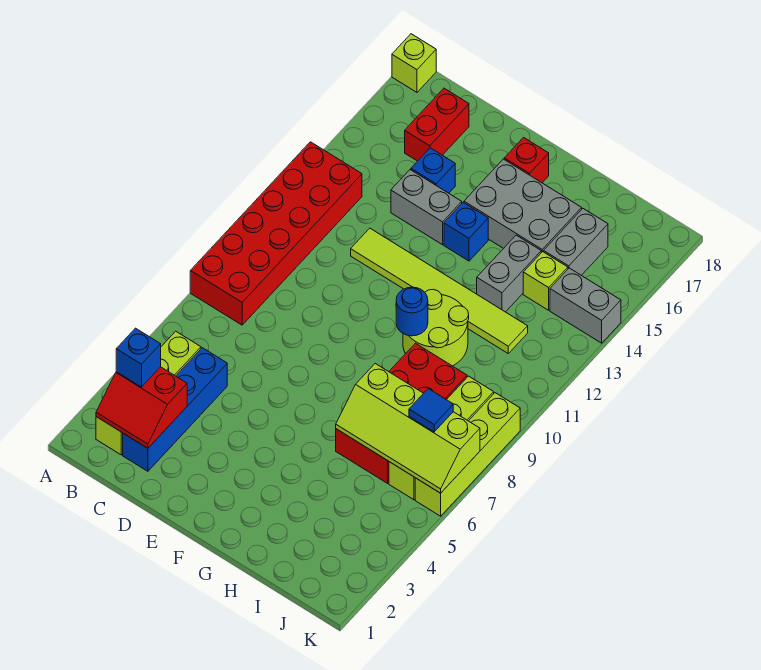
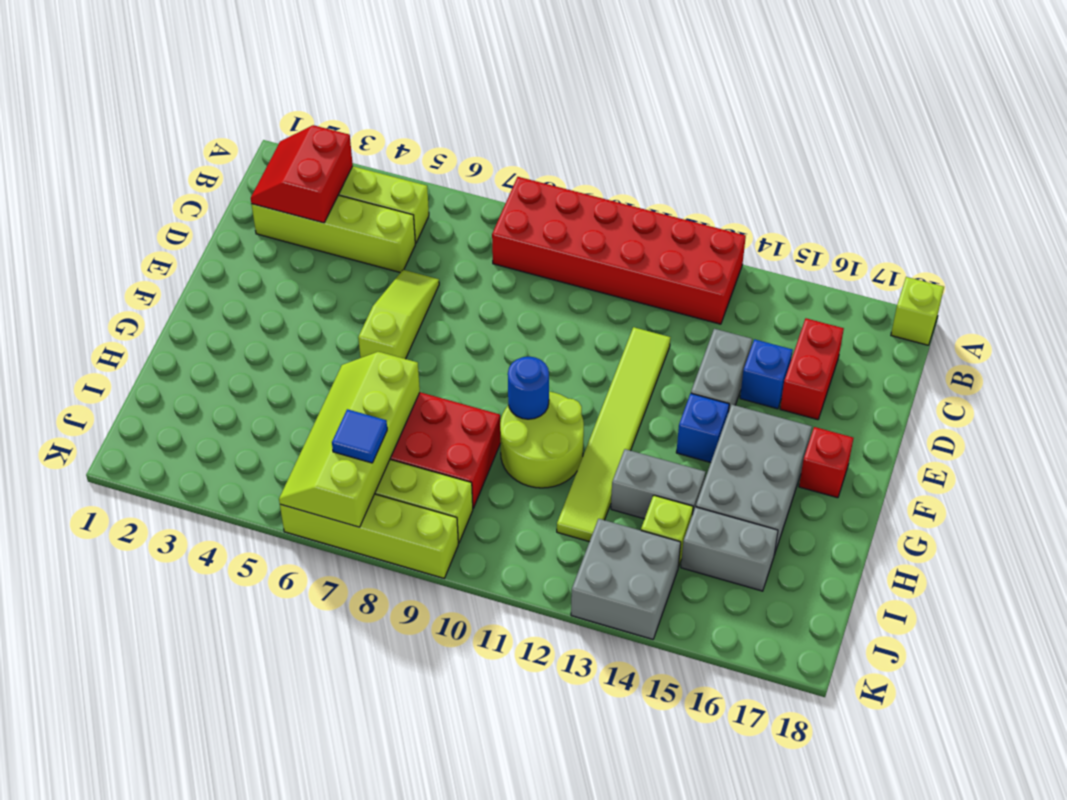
blue 1x1 brick [116,328,161,387] -> none
blue 1x4 brick [123,348,227,471] -> lime 1x4 brick [252,195,415,273]
red 1x2 brick [405,88,469,161] -> red 1x2 brick turned to [780,318,844,420]
none -> lime 1x3 slope [358,270,439,359]
grey 1x2 brick [550,268,621,343] -> grey 2x2 brick [571,519,681,639]

